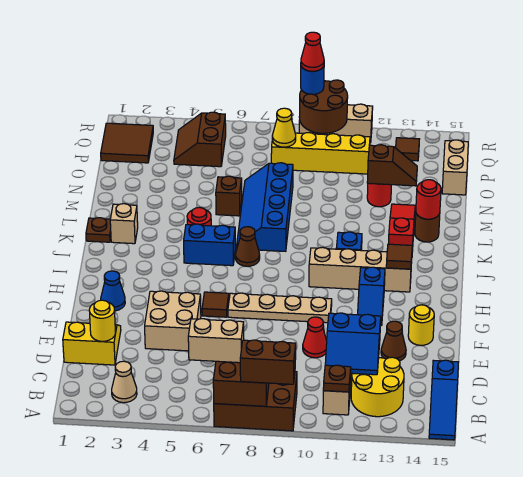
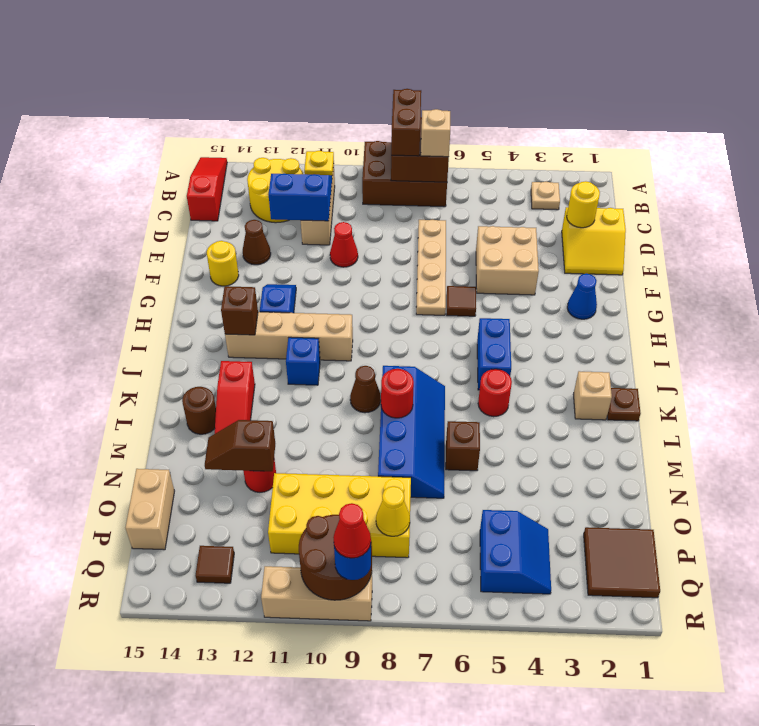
brown 1x2 brick [240,340,296,384] -> brown 1x2 brick turned to [391,89,421,156]
blue 1x3 slope [429,360,458,440] -> red 1x3 slope [187,157,227,221]
tan 1x1 cone [112,361,137,403] -> tan 1x1 plate [531,181,560,210]
tan 1x2 brick [188,319,244,363] -> tan 1x1 brick [421,109,450,157]
brown 1x1 plate [323,365,351,392] -> yellow 1x1 plate [304,151,334,175]
tan 1x4 plate [228,293,332,323] -> tan 1x4 plate turned to [416,220,446,315]
brown 1x1 tile [386,244,412,269] -> brown 1x1 brick [221,286,258,335]
blue 1x2 brick [184,224,235,266] -> blue 1x2 brick turned to [477,318,511,390]
brown 1x1 cone [236,227,260,266] -> brown 1x1 cone moved to [350,366,381,413]
red 1x1 round brick [416,180,441,219] -> red 1x1 round brick moved to [381,369,414,418]
brown 2x2 slope [174,112,226,167] -> blue 2x2 slope [480,510,551,594]
yellow 1x4 brick [271,133,370,174] -> yellow 2x4 brick [268,473,411,558]

